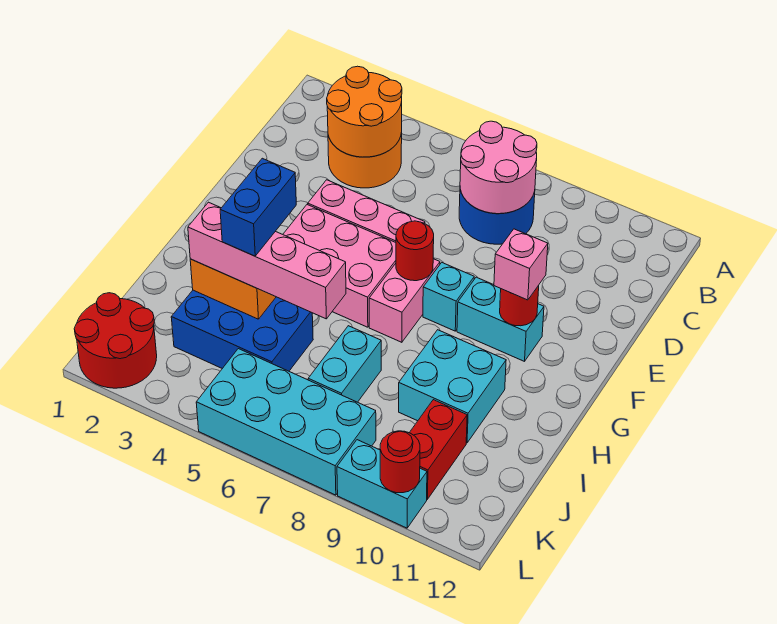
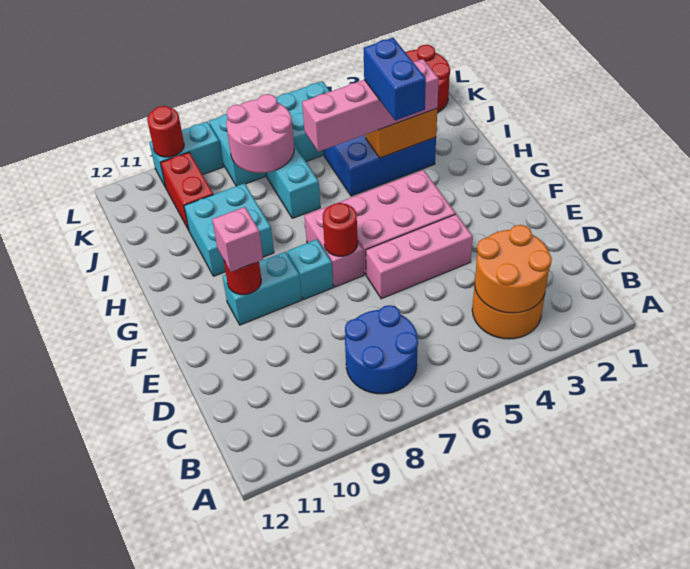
pink 2x2 round brick [460,121,537,214] -> pink 2x2 round brick moved to [226,94,294,173]

